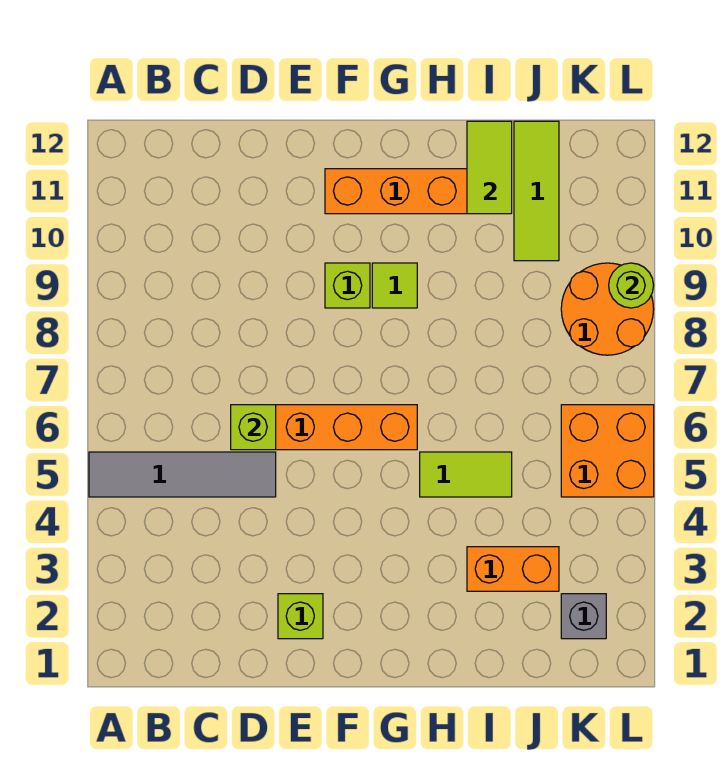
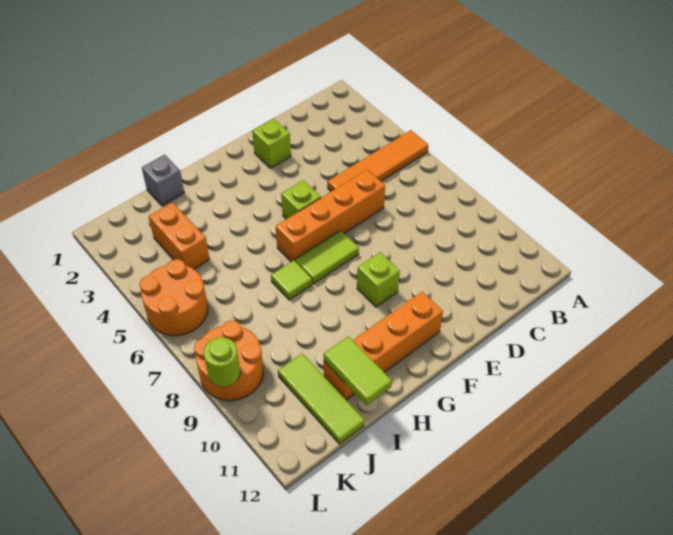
grey 1x4 tile [89,452,276,497] -> orange 1x4 tile [327,130,428,191]
lime 1x1 brick [231,405,276,450] -> lime 1x1 brick moved to [281,180,321,219]
lime 1x1 tile [372,263,417,308] -> lime 1x1 tile moved to [271,260,312,300]
lime 1x2 tile [420,452,512,497] -> lime 1x2 tile moved to [295,230,359,284]
orange 1x2 brick [467,547,559,591] -> orange 1x2 brick turned to [149,202,210,269]
grey 1x1 brick [561,594,606,639] -> grey 1x1 brick moved to [142,155,184,206]
orange 2x2 brick [561,405,654,497] -> orange 2x2 round brick [140,259,208,336]

